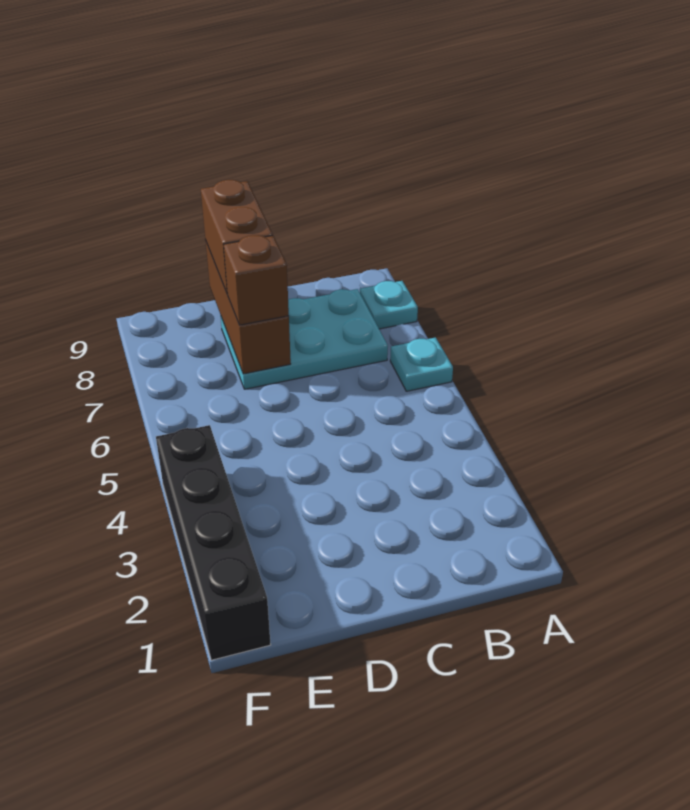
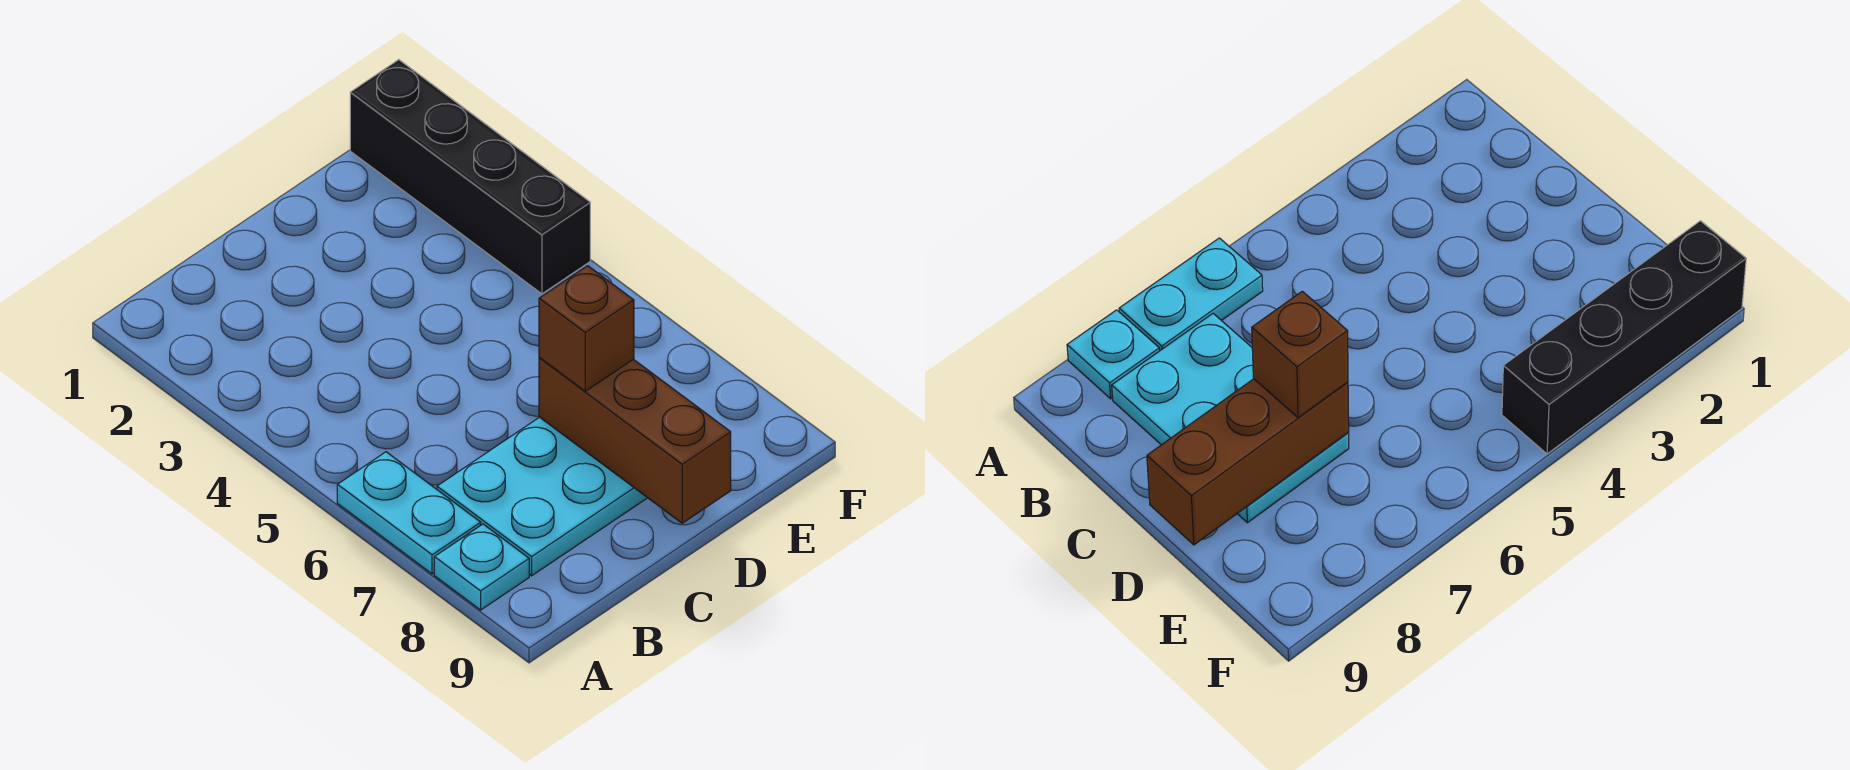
cyan 1x1 plate [390,337,453,391] -> cyan 1x2 plate [337,452,481,574]
brown 1x2 brick [201,180,273,294] -> none

